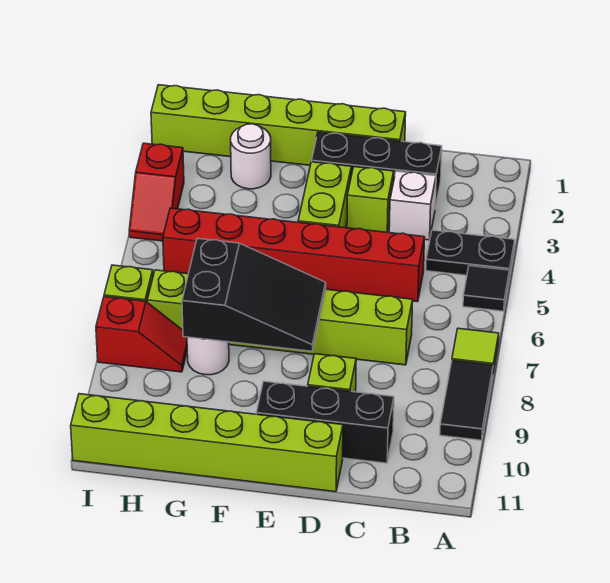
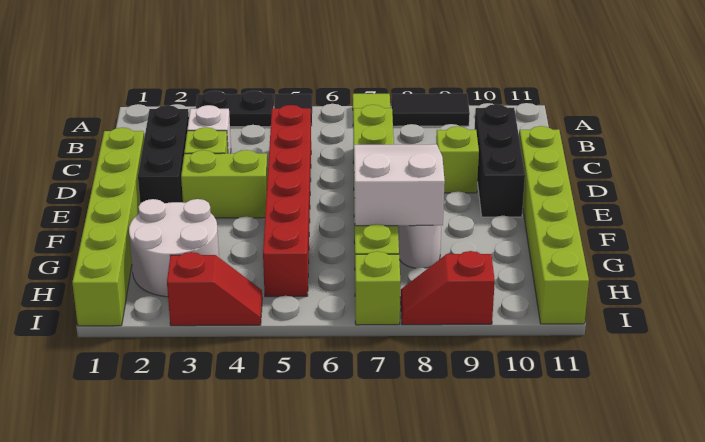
black 1x2 plate [426,230,515,278] -> black 1x2 plate turned to [196,91,274,127]
black 2x3 slope [182,238,326,351] -> white 2x3 slope [354,144,445,226]
white 1x1 round brick [231,124,271,189] -> white 2x2 round brick [129,199,219,297]
red 1x2 slope [96,297,187,372] -> red 1x2 slope turned to [400,251,495,325]

